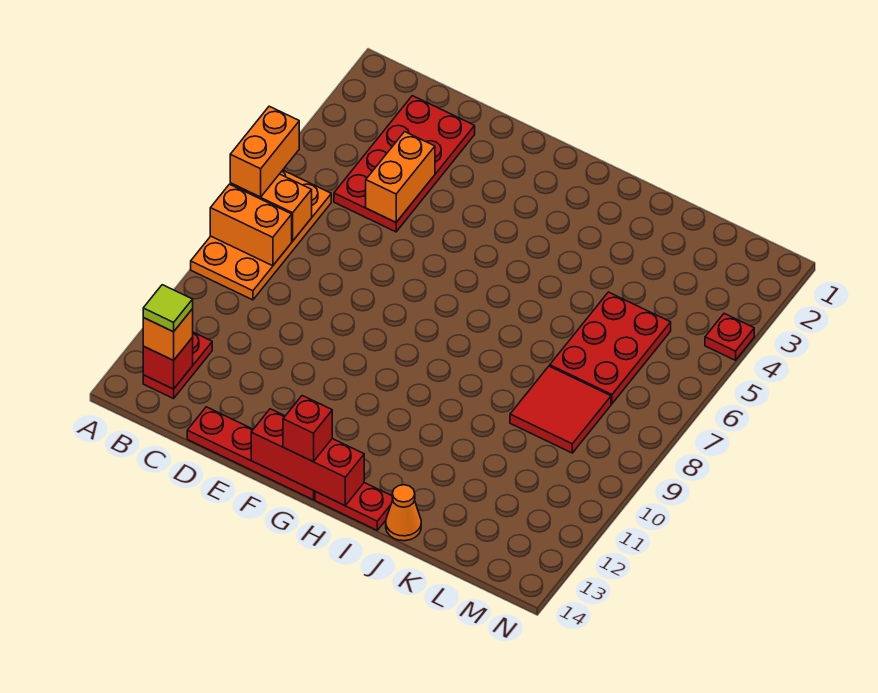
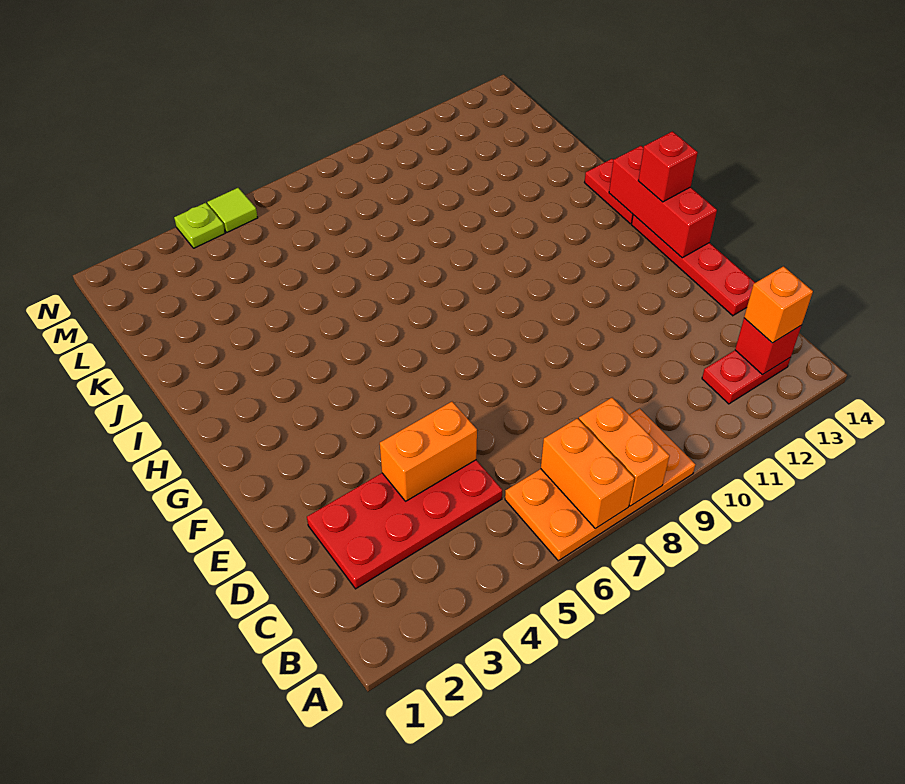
orange 1x2 brick [230,106,299,197] -> none
lime 1x1 tile [143,285,193,332] -> lime 1x1 tile moved to [207,188,258,232]
orange 1x1 cone [386,485,421,541] -> none
red 2x3 plate [550,292,671,404] -> none
red 2x2 tile [510,366,611,453] -> none
red 1x1 plate [705,314,754,360] -> lime 1x1 plate [174,203,225,248]

